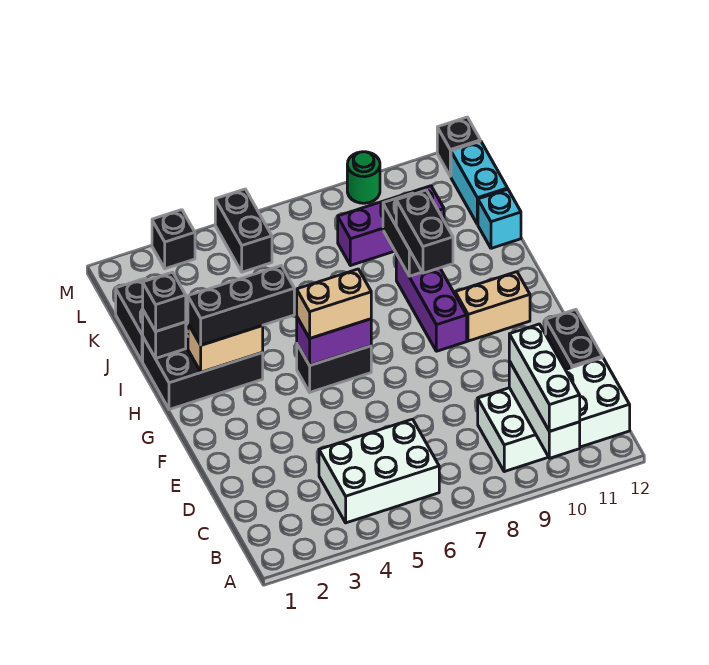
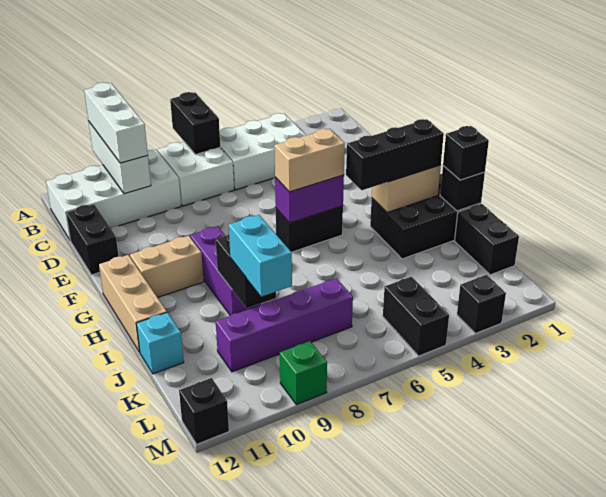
none -> white 2x2 brick [158,142,234,206]
none -> tan 1x3 brick [99,255,167,352]
black 1x2 brick [396,190,453,273] -> black 1x2 brick moved to [170,92,220,154]
purple 1x3 brick [338,186,444,265] -> purple 1x4 brick [216,278,353,372]
cyan 1x2 brick [451,141,508,224] -> cyan 1x2 brick moved to [229,215,292,297]
green 1x1 round brick [347,152,380,203] -> green 1x1 brick [280,341,327,405]

